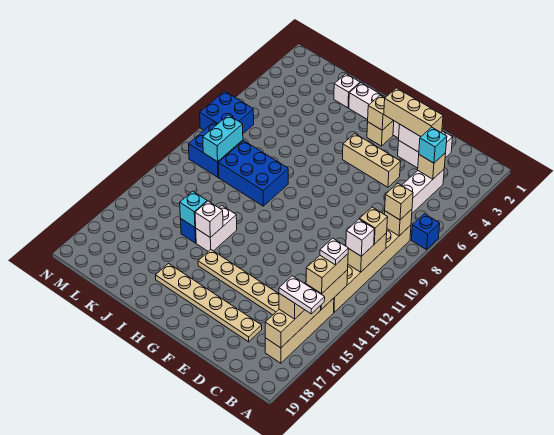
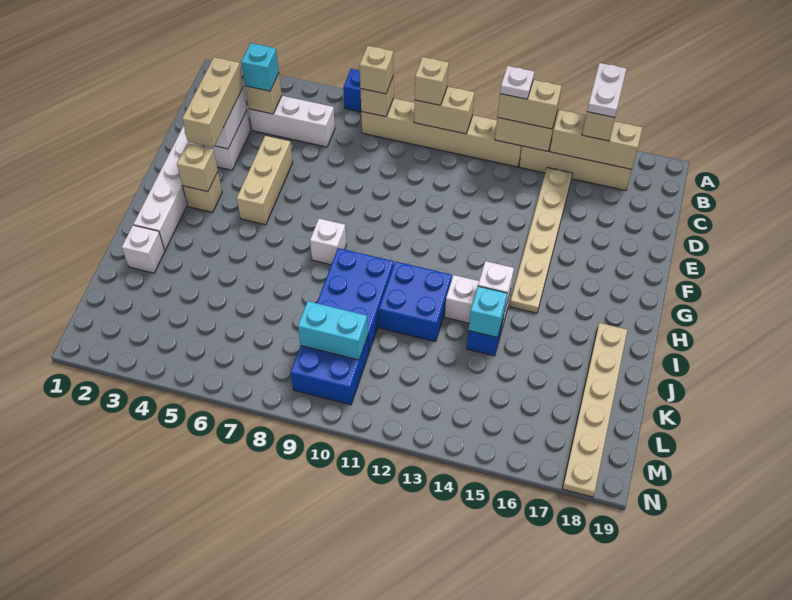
white 1x1 brick [346,219,375,256] -> white 1x1 brick moved to [310,219,347,265]
tan 1x6 plate [155,264,262,342] -> tan 1x6 plate moved to [562,323,627,497]
blue 2x2 brick [200,91,254,133] -> blue 2x2 brick moved to [379,261,452,342]

